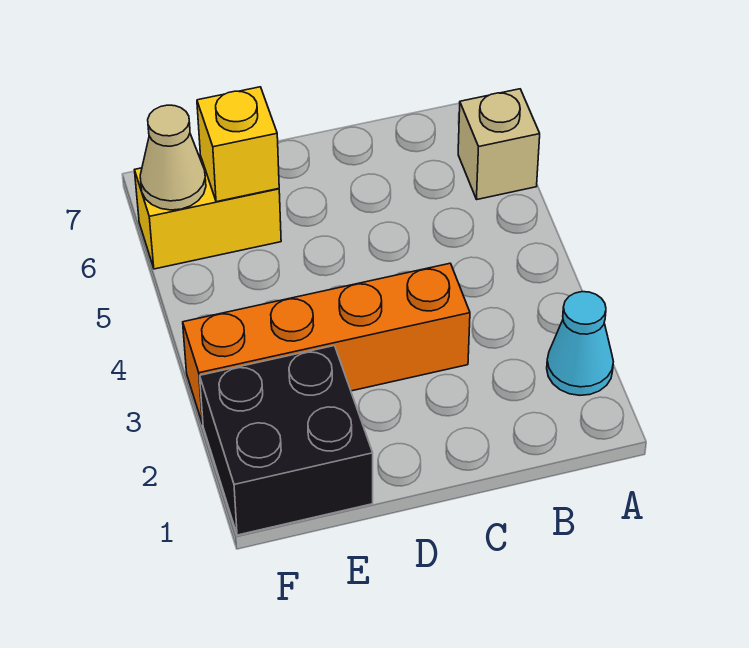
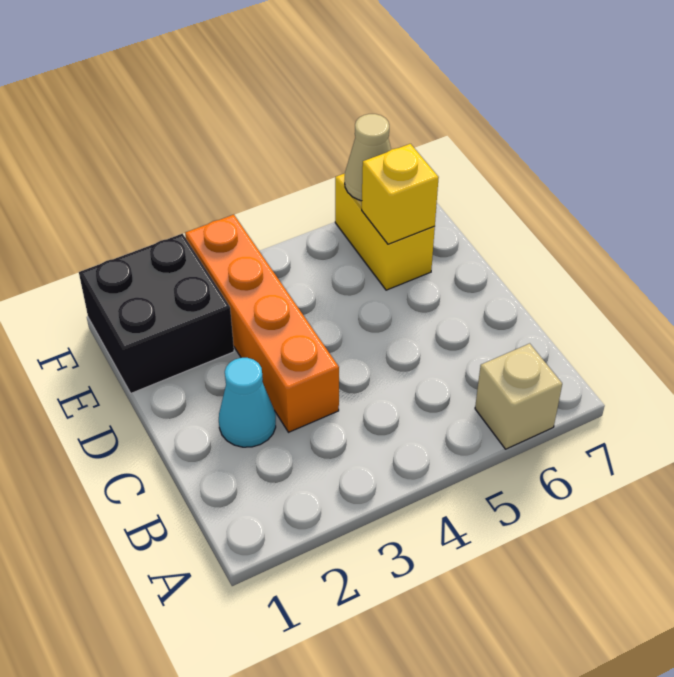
cyan 1x1 cone [547,292,613,395] -> cyan 1x1 cone moved to [219,358,276,447]

